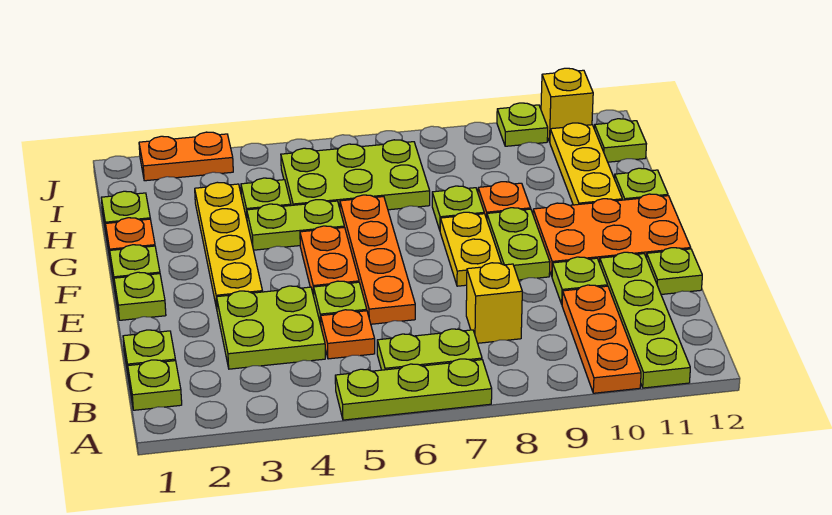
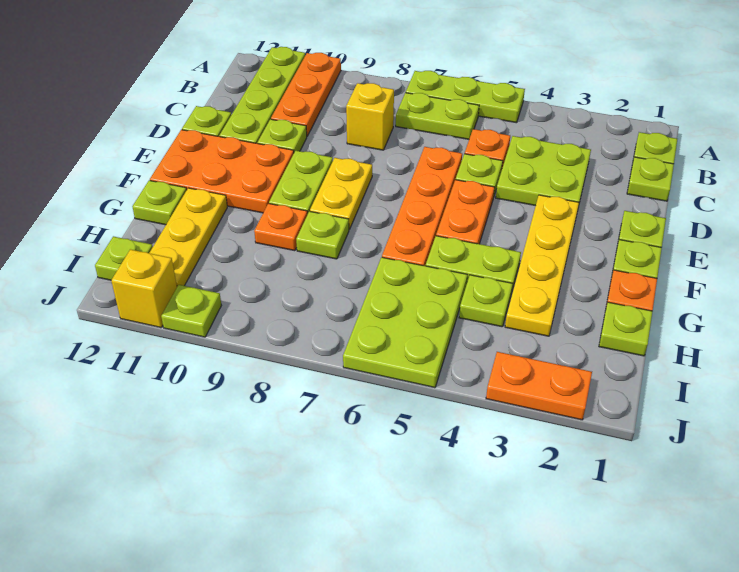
lime 2x3 plate [281,140,430,210] -> lime 2x3 plate turned to [343,257,467,388]

